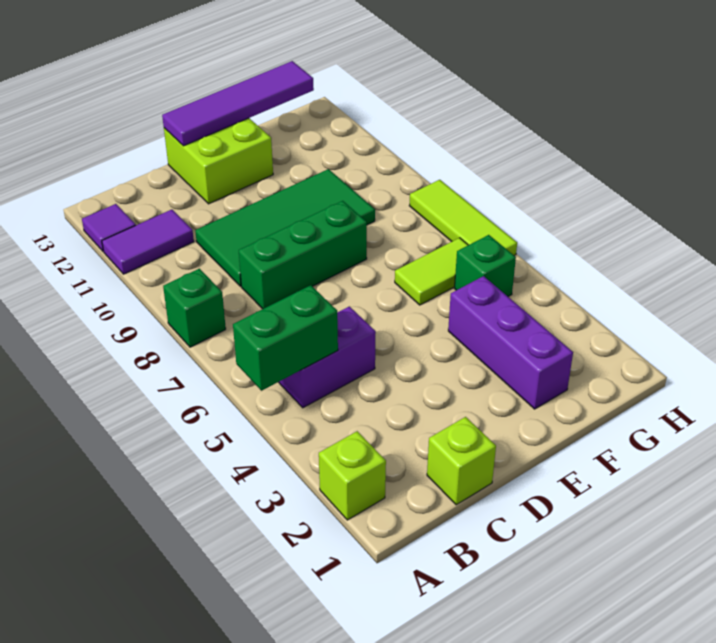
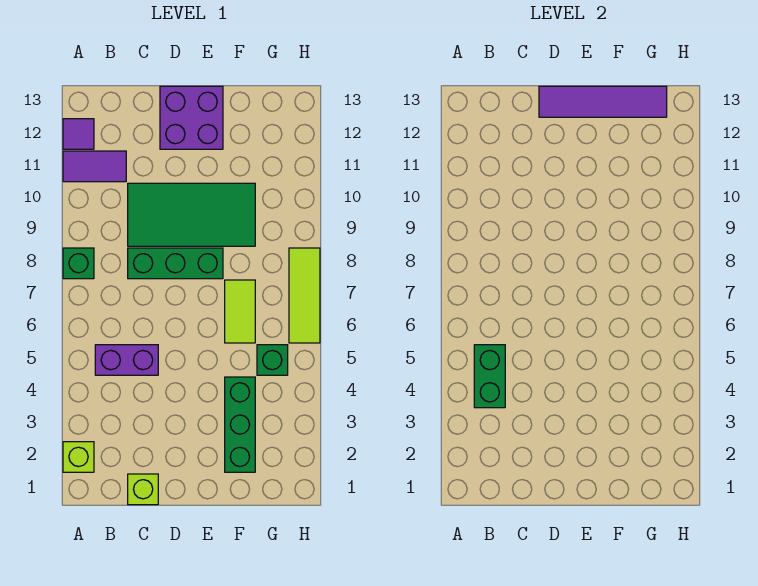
green 1x2 brick [233,285,338,391] -> green 1x2 brick turned to [474,345,505,408]
lime 2x2 brick [164,118,273,204] -> purple 2x2 brick [160,86,223,149]
purple 1x3 brick [448,276,573,409] -> green 1x3 brick [225,377,255,472]
lime 1x2 tile [395,238,468,305] -> lime 1x2 tile turned to [225,280,255,343]

